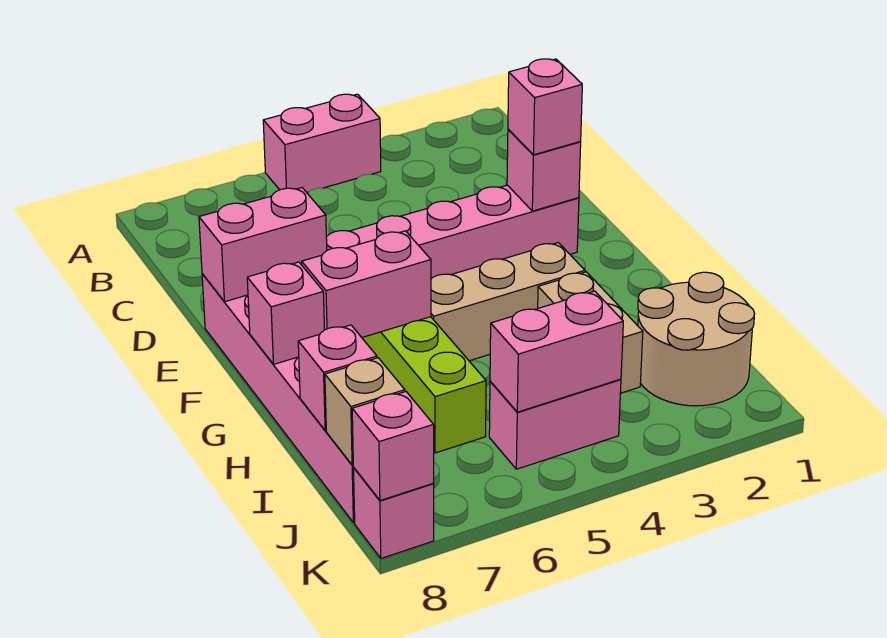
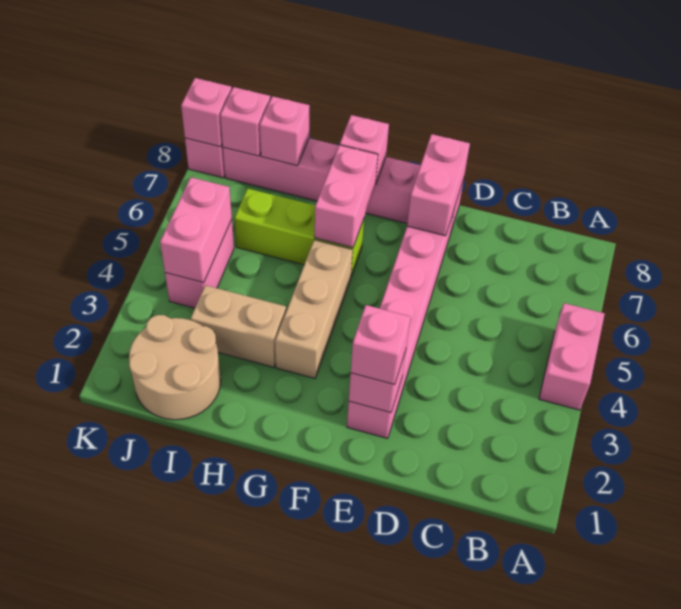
tan 1x1 brick [325,358,405,465] -> pink 1x1 brick [220,87,270,156]

